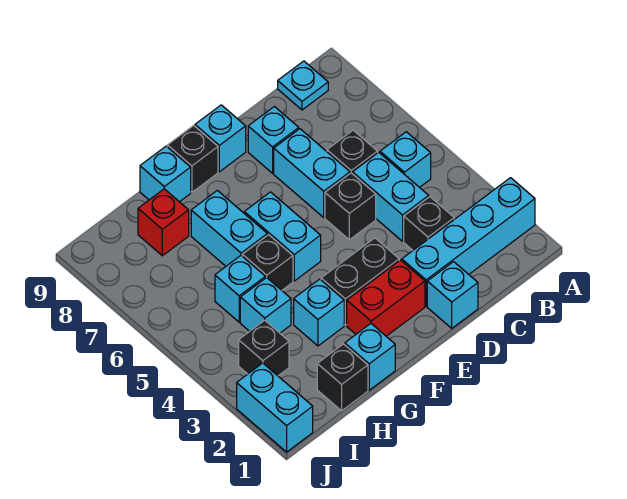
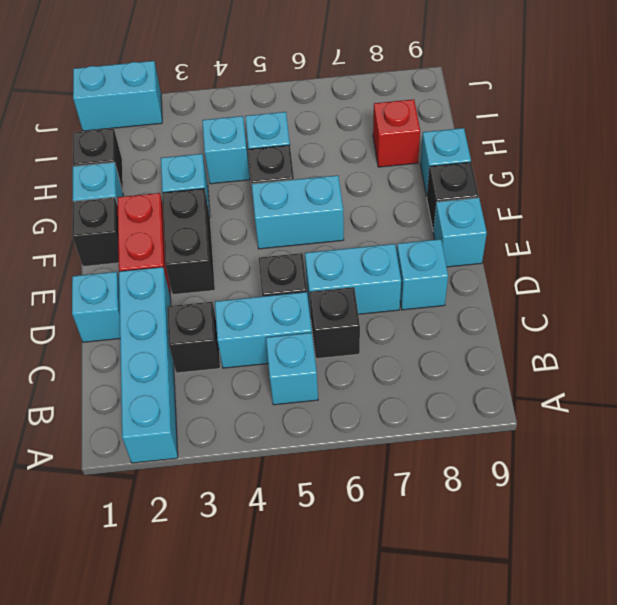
cyan 1x1 plate [278,61,328,110] -> none
cyan 1x2 brick [191,190,267,266] -> none
black 1x1 brick [239,320,289,376] -> black 1x1 brick moved to [72,197,119,266]

